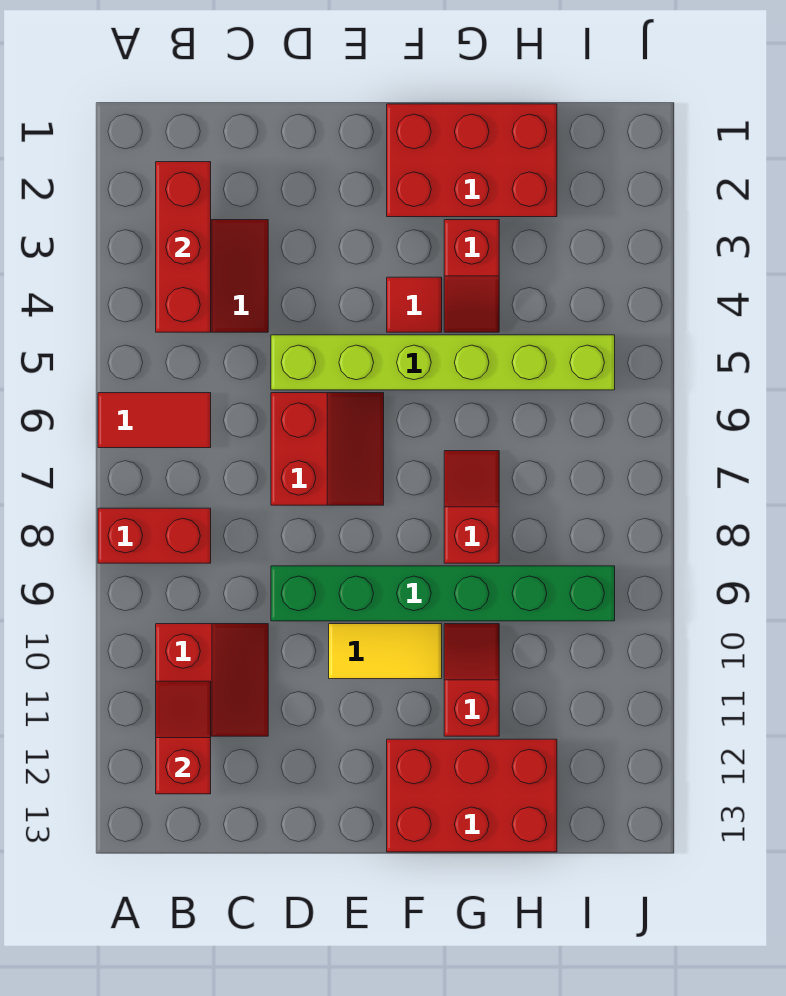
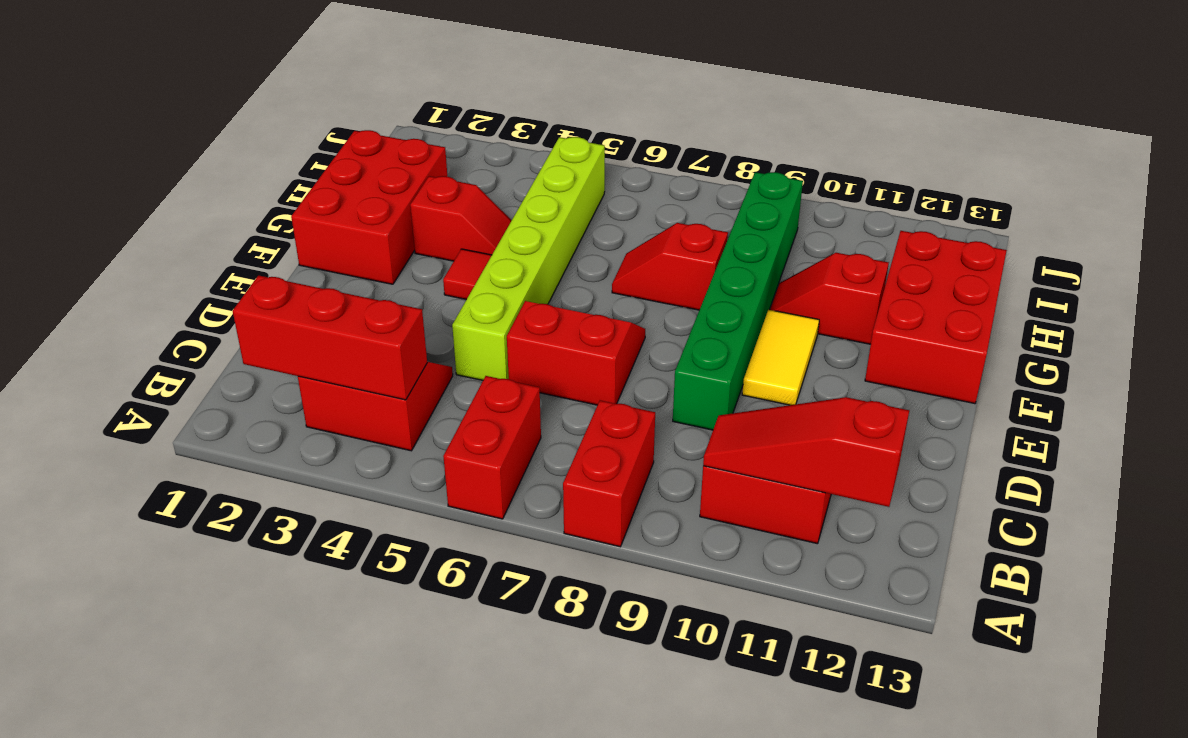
red 1x2 tile [98,393,211,448] -> red 1x2 brick [443,376,541,519]
red 1x2 slope [156,681,211,794] -> red 1x3 slope [703,397,909,507]

